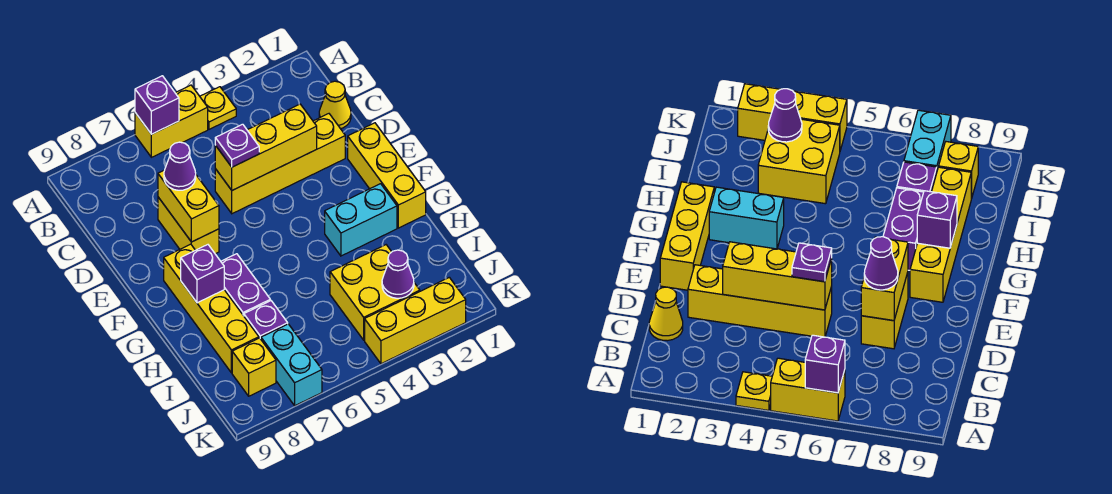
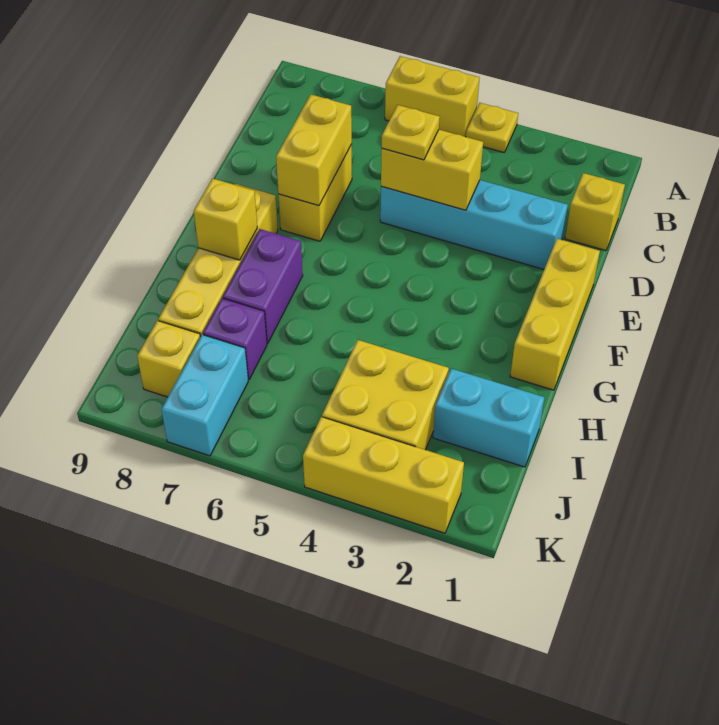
purple 1x1 brick [135,76,179,134] -> none
yellow 1x1 cone [319,81,351,129] -> yellow 1x1 brick [565,173,625,251]
yellow 1x4 brick [215,114,345,214] -> cyan 1x4 brick [380,180,568,269]
yellow 1x3 brick [215,104,317,190] -> yellow 1x2 brick [381,130,483,210]
purple 1x1 plate [215,124,259,167] -> yellow 1x1 plate [382,105,440,160]
purple 1x1 cone [164,142,196,190] -> none
cyan 1x2 brick [325,184,397,256] -> cyan 1x2 brick moved to [433,369,544,467]
purple 1x1 brick [181,245,224,303] -> yellow 1x1 brick [194,179,257,260]
purple 1x1 cone [382,250,414,298] -> none

